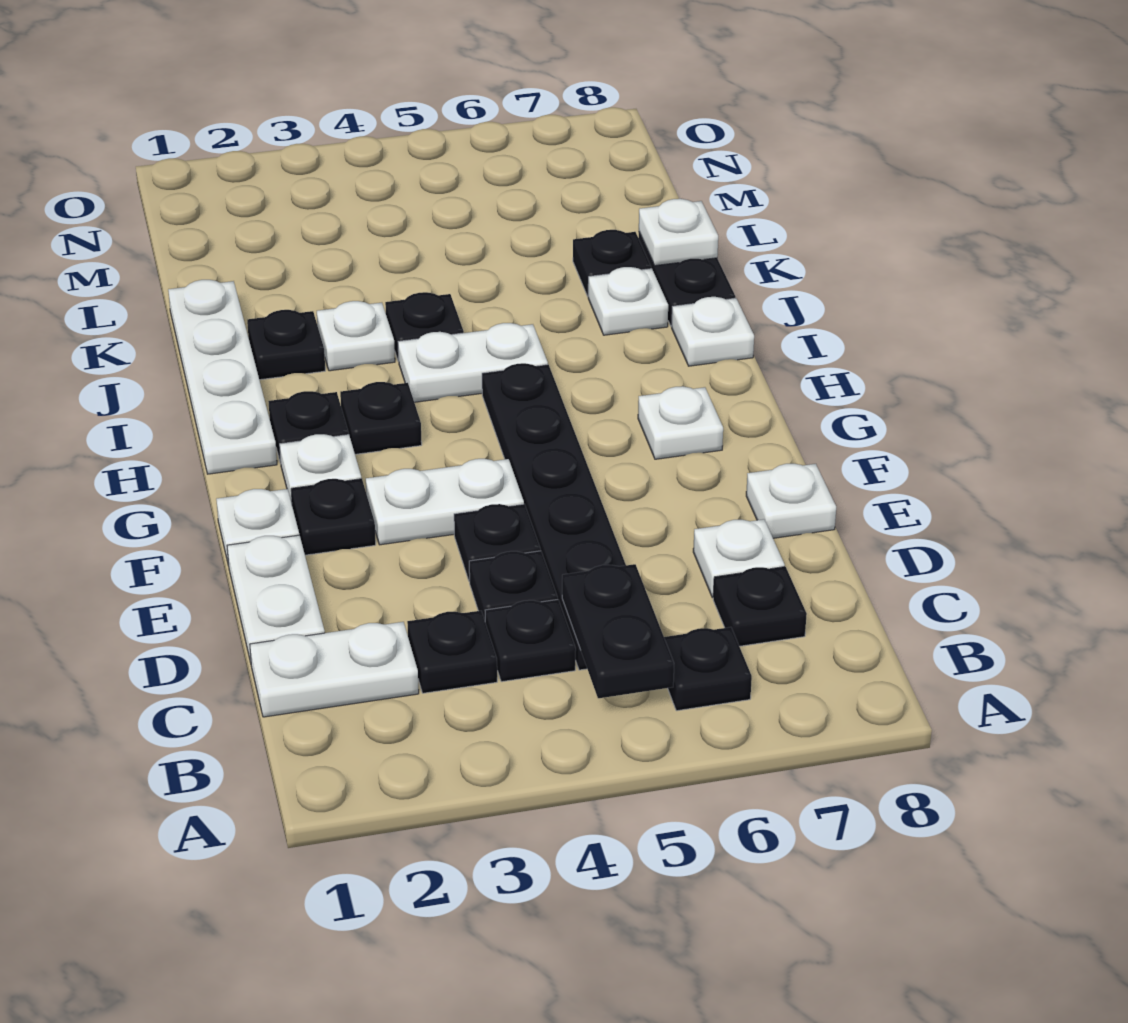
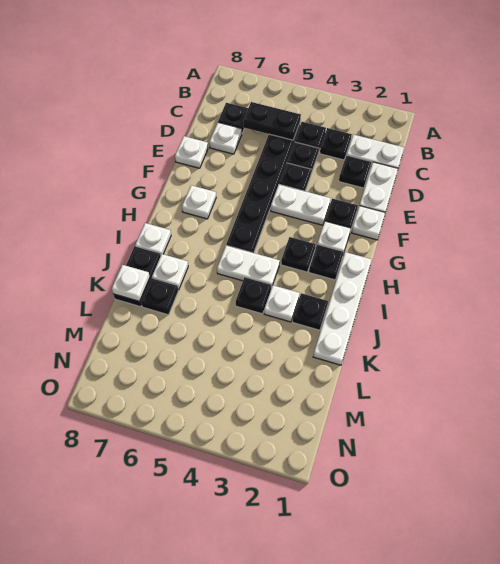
black 1x2 plate [562,564,674,698] -> black 1x2 plate turned to [243,102,301,140]
black 1x1 plate [664,627,752,711] -> black 1x1 plate moved to [339,155,371,188]

